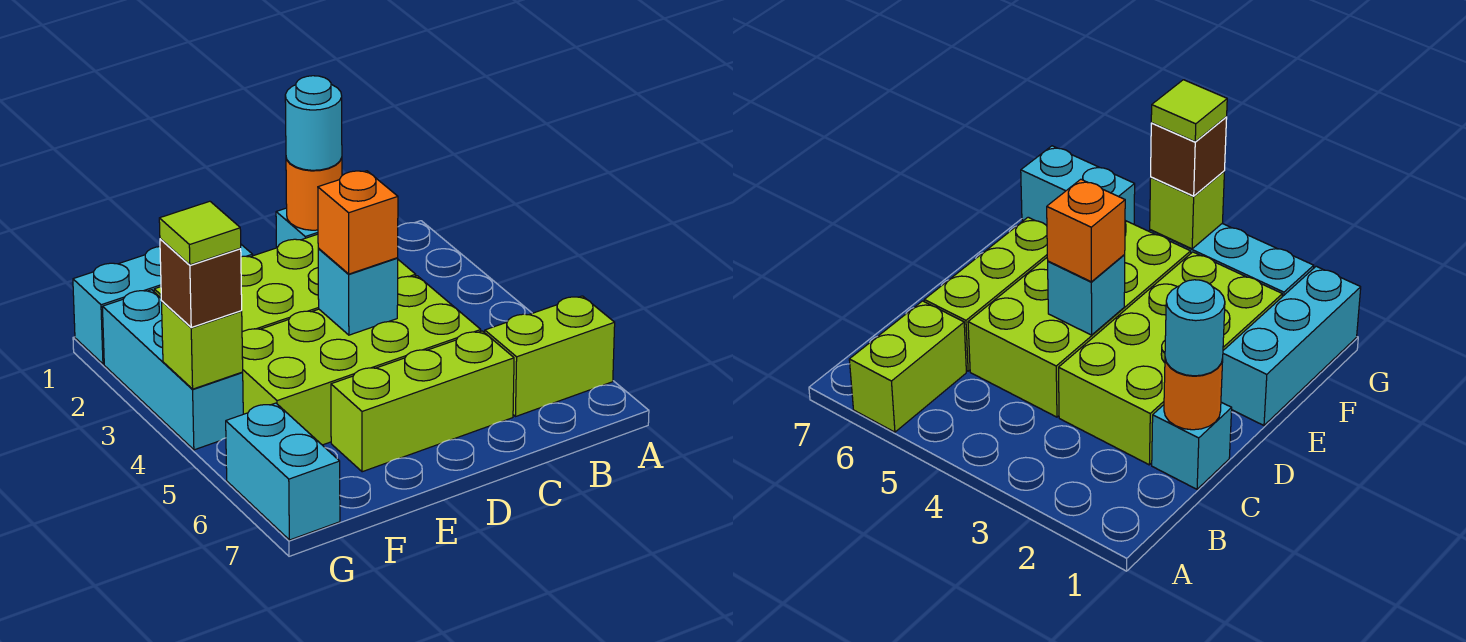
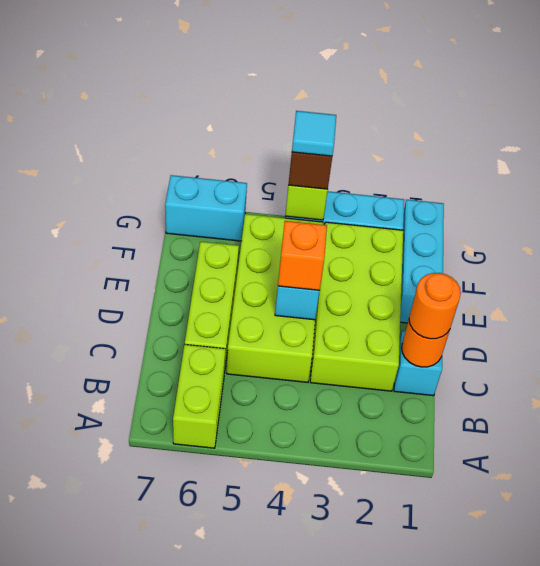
cyan 1x1 round brick [285,76,342,170] -> orange 1x1 round brick [409,273,461,339]
lime 1x1 tile [159,201,241,265] -> cyan 1x1 tile [292,111,336,156]

